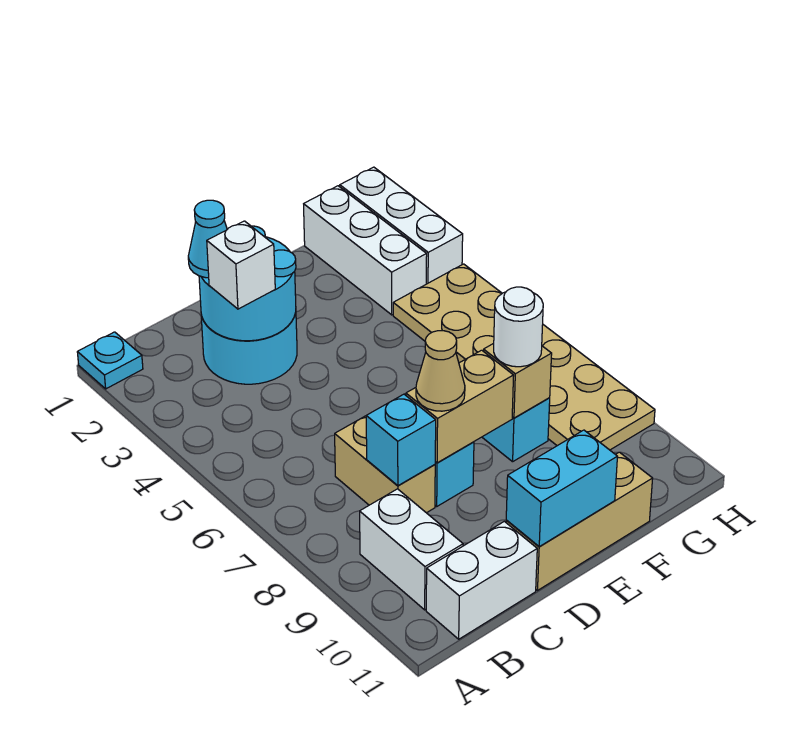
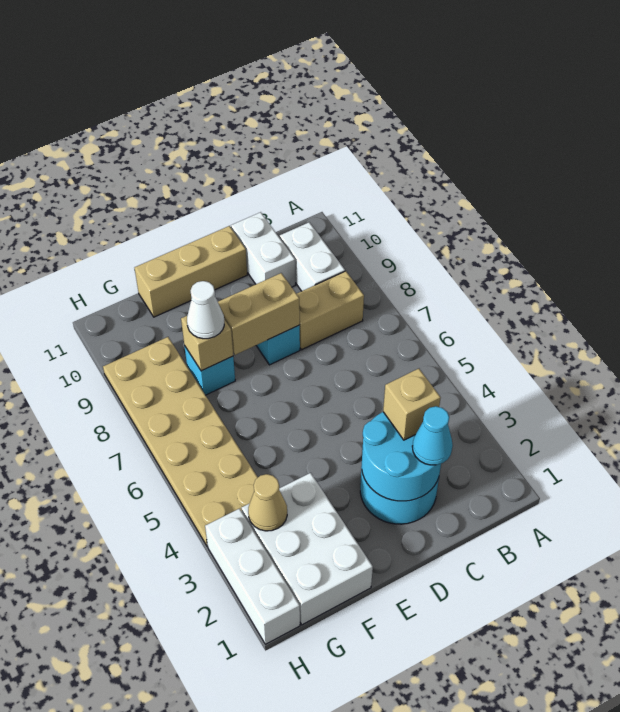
cyan 1x1 plate [77,332,143,389] -> none
white 1x2 brick [426,521,537,639] -> white 1x2 brick turned to [231,212,295,287]
white 1x1 brick [207,221,275,309] -> tan 1x1 brick [383,369,441,440]
tan 1x2 brick [335,416,435,513] -> tan 1x2 brick turned to [297,271,364,350]
cyan 1x1 brick [366,394,436,486] -> none
tan 1x1 cone [416,331,465,411] -> tan 1x1 cone moved to [248,474,287,531]
cyan 1x2 brick [506,430,617,546] -> none
white 1x1 round brick [494,287,543,367] -> white 1x1 cone [187,281,224,339]
white 1x3 brick [304,186,427,315] -> white 2x3 brick [241,473,373,625]

